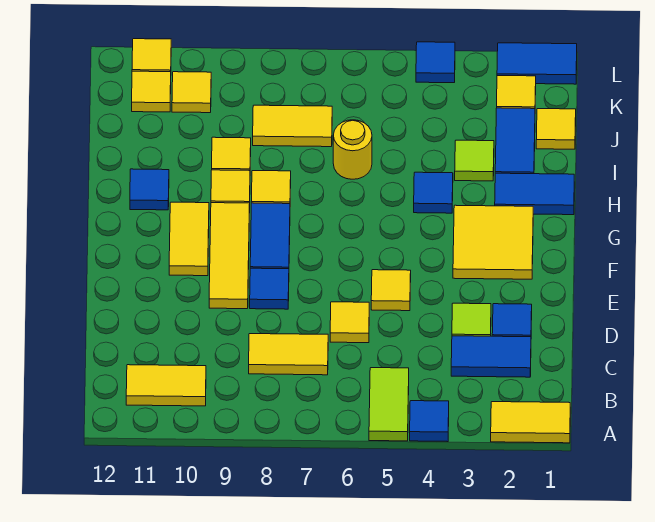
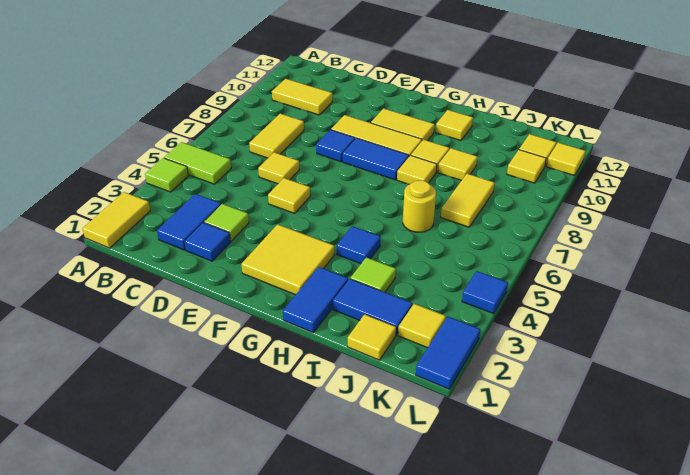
blue 1x1 tile [410,401,449,442] -> lime 1x1 tile [145,158,188,192]
yellow 1x2 tile [126,365,206,406] -> yellow 1x2 tile turned to [272,79,332,115]
blue 1x1 tile [130,169,169,210] -> yellow 1x1 tile [436,110,473,141]

